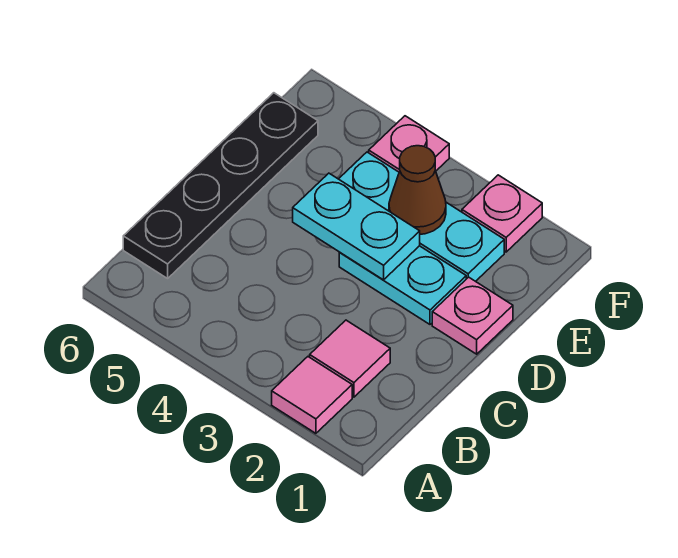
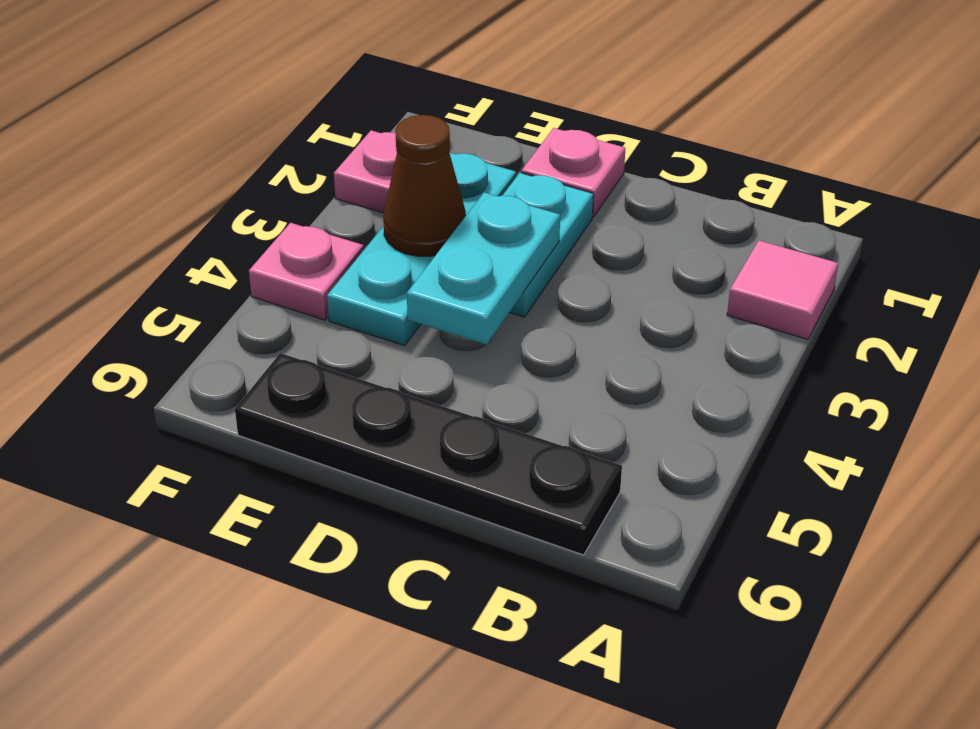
pink 1x1 tile [310,320,390,397] -> none

